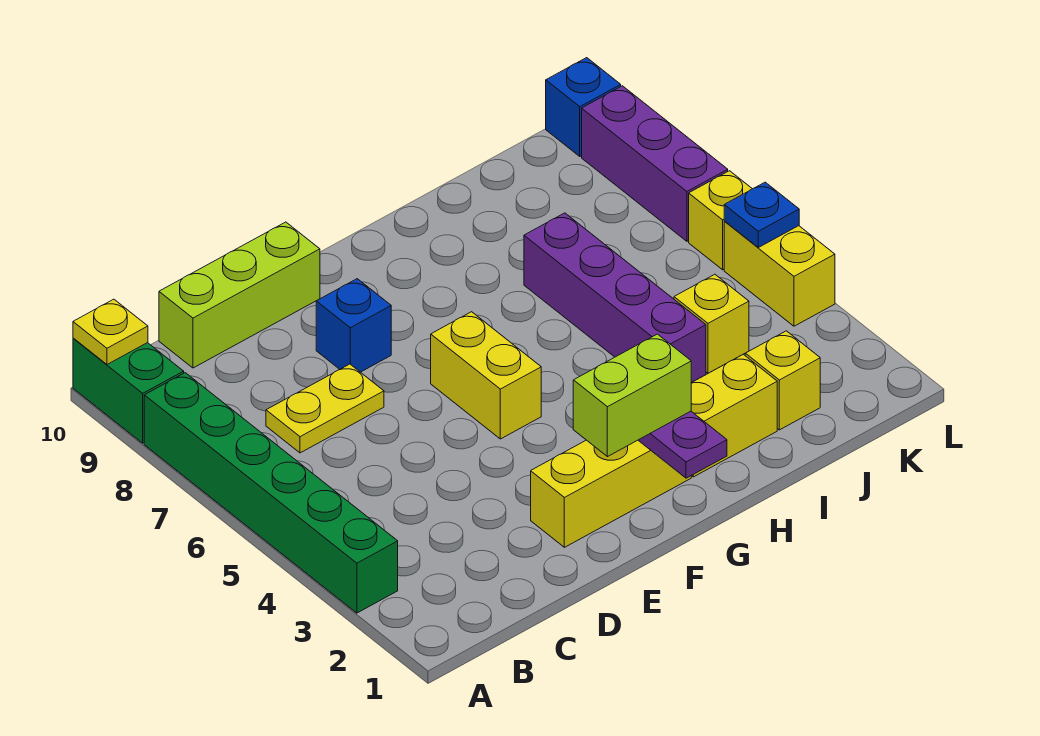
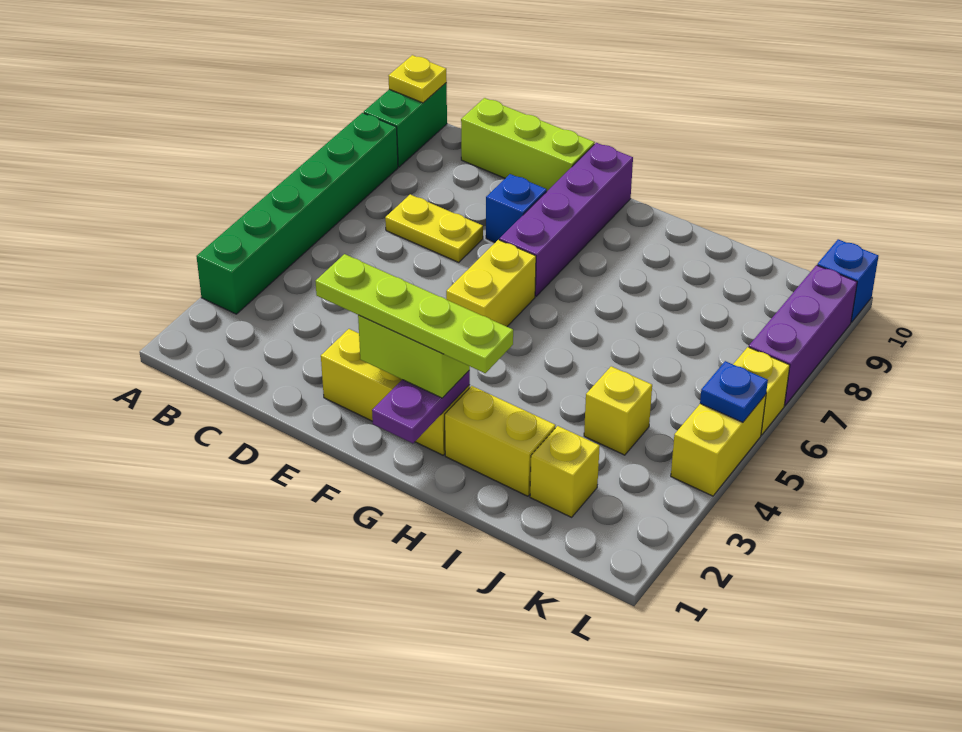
none -> lime 1x4 plate [315,254,513,373]
purple 1x4 brick [524,213,706,383] -> purple 1x4 brick moved to [499,143,633,296]

